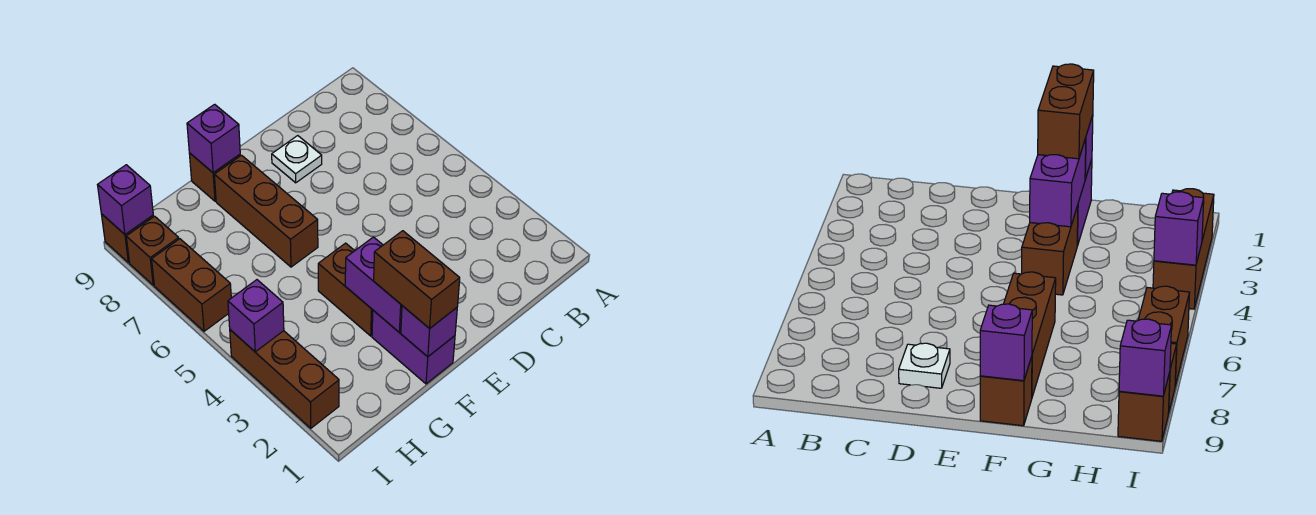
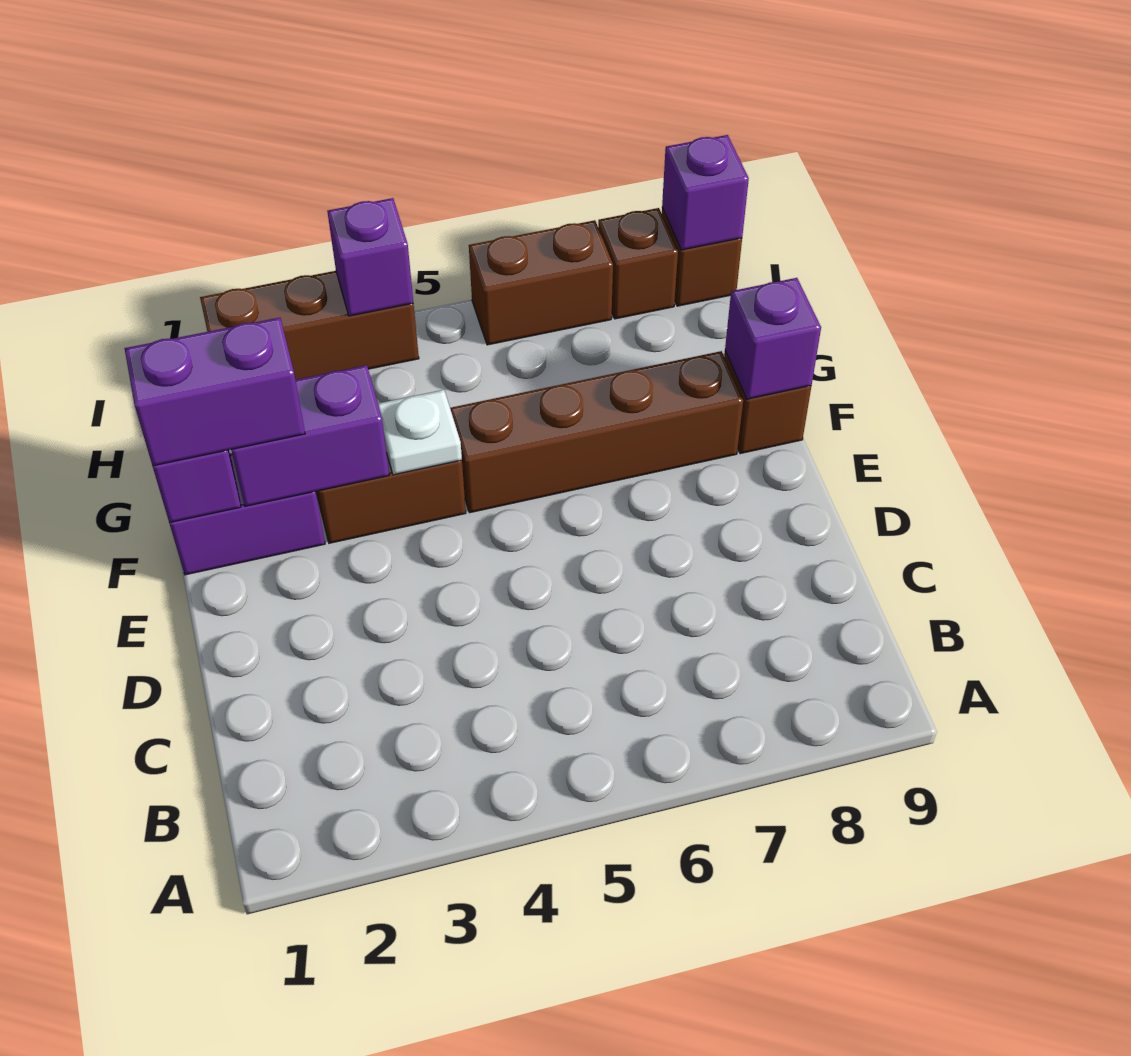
white 1x1 plate [272,136,322,183] -> white 1x1 plate moved to [378,390,462,475]
brown 1x2 brick [374,231,460,329] -> purple 1x2 brick [125,318,305,466]
brown 1x3 brick [214,155,318,267] -> brown 1x4 brick [450,351,743,513]

